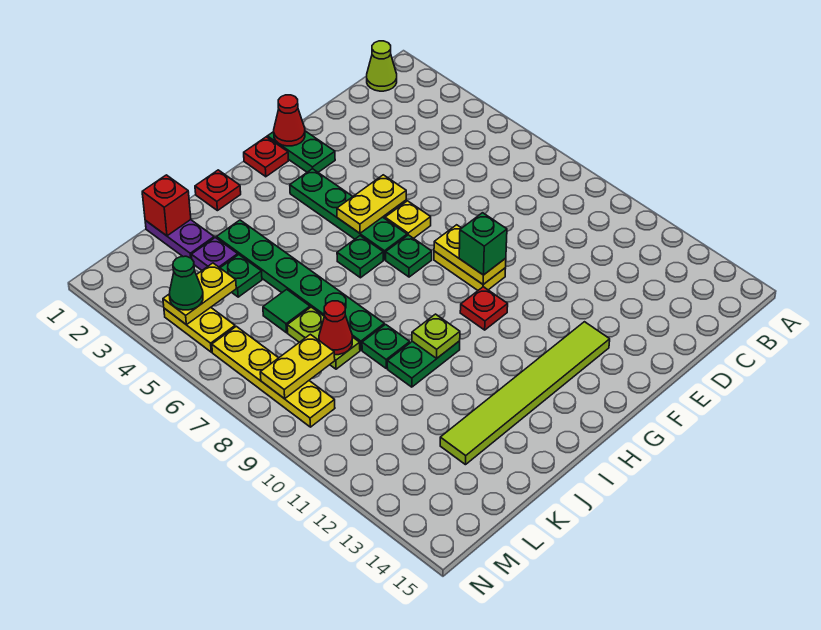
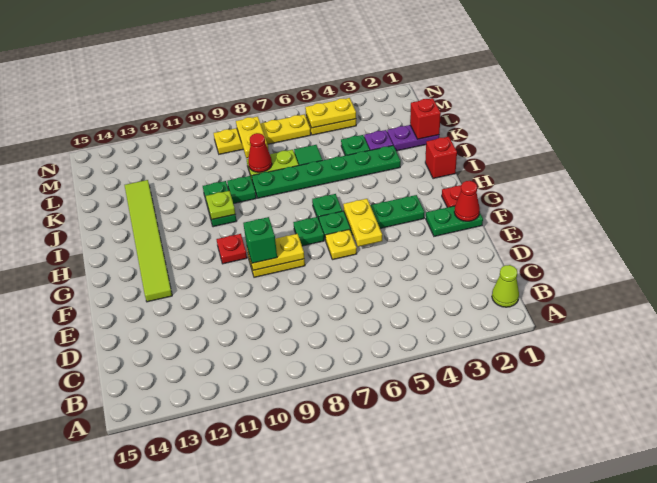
red 1x1 plate [195,170,241,211] -> red 1x1 brick [425,137,457,179]
yellow 1x2 plate [163,263,236,325] -> yellow 1x2 plate turned to [305,98,356,128]
green 1x1 cone [169,256,203,310] -> none

